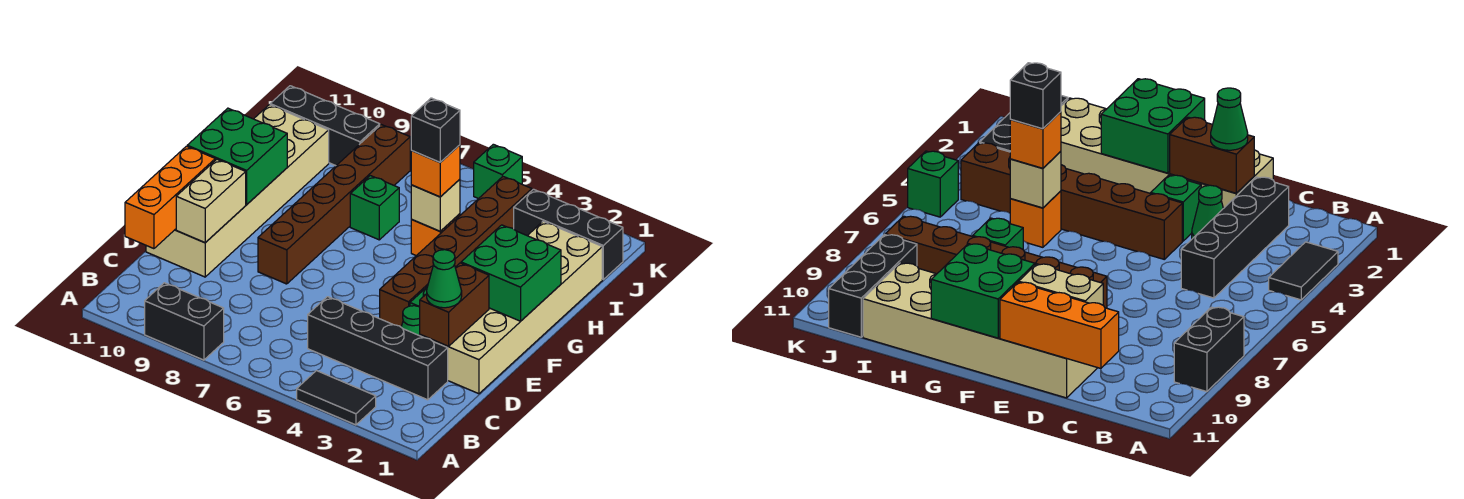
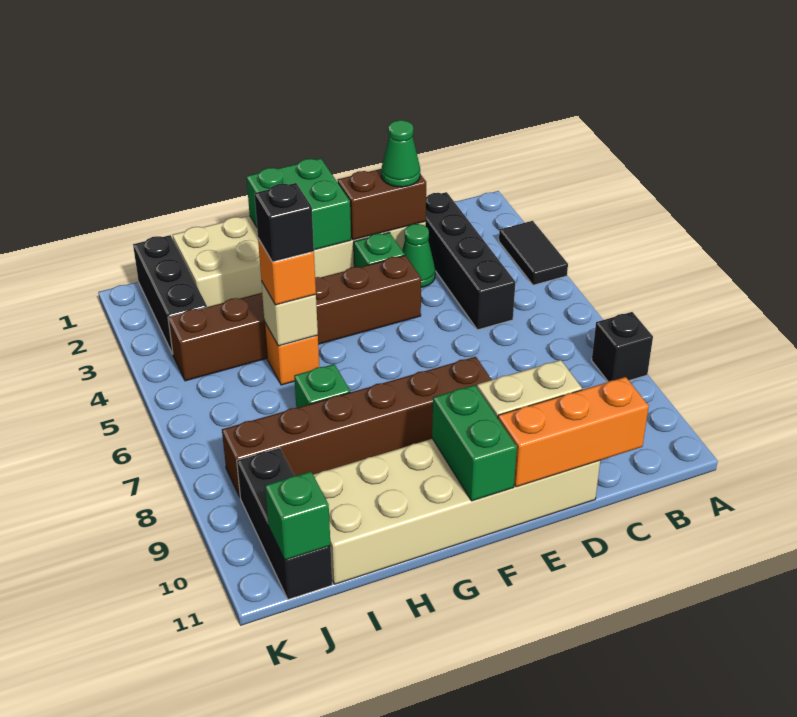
black 1x2 brick [145,283,224,360] -> black 1x1 brick [592,312,653,382]
green 2x2 brick [187,108,287,204] -> green 1x2 brick [432,385,517,501]
green 1x1 brick [474,144,522,199] -> green 1x1 brick moved to [265,472,331,560]

